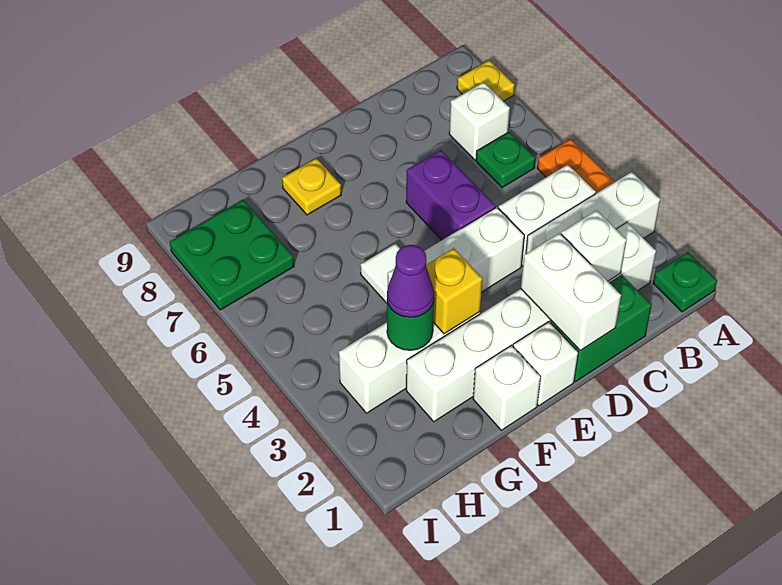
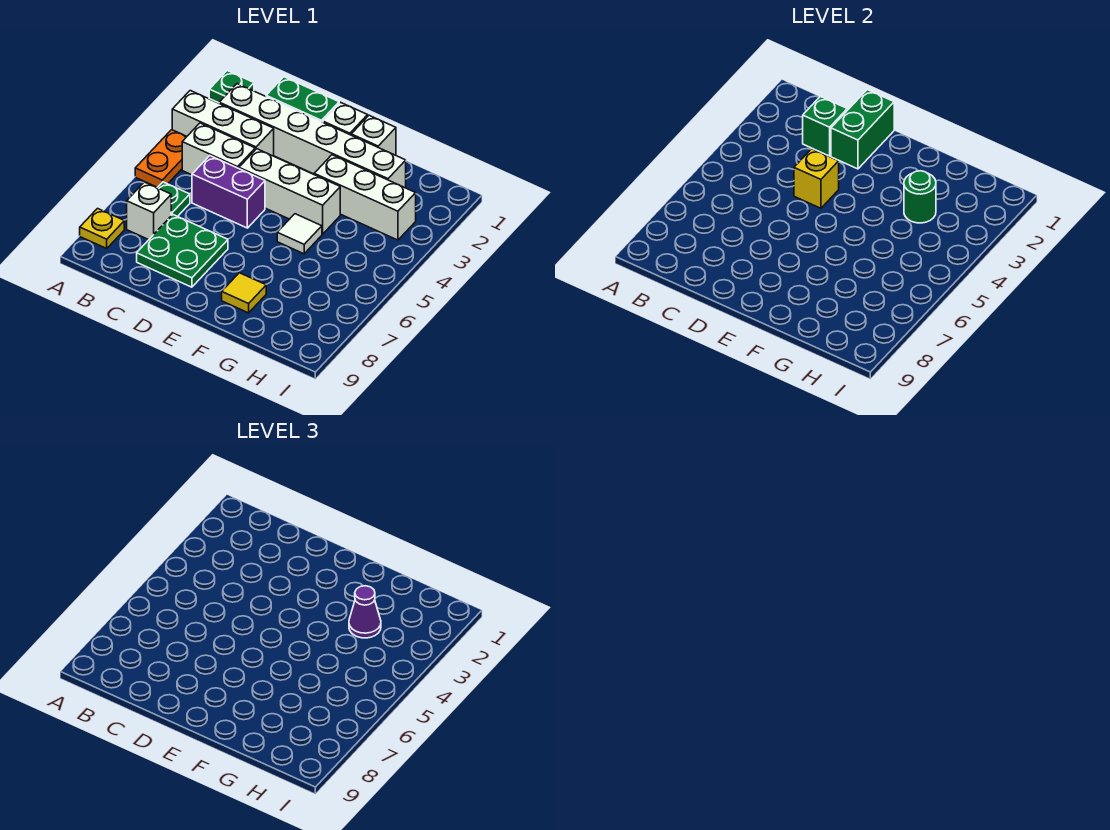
white 1x1 brick [561,210,626,281] -> green 1x1 brick [803,96,847,156]
white 1x2 brick [521,233,621,351] -> green 1x2 brick [831,90,894,169]
purple 1x2 brick [406,150,495,240] -> purple 1x2 brick turned to [192,156,265,228]
yellow 1x1 brick [426,248,482,334] -> yellow 1x1 brick moved to [794,149,839,208]
yellow 1x1 plate [282,158,341,215] -> yellow 1x1 tile [222,273,266,313]
green 2x2 plate [170,200,294,310] -> green 2x2 plate moved to [137,215,228,287]

